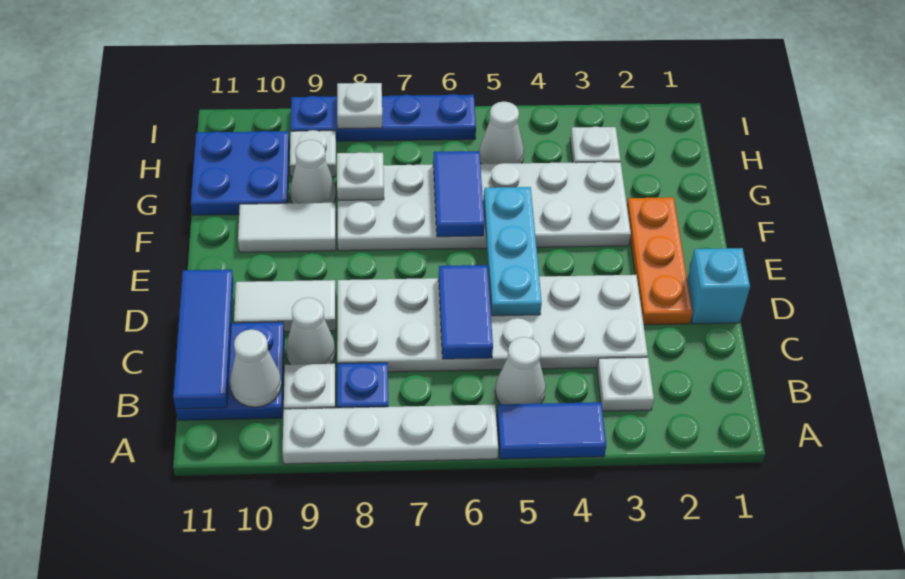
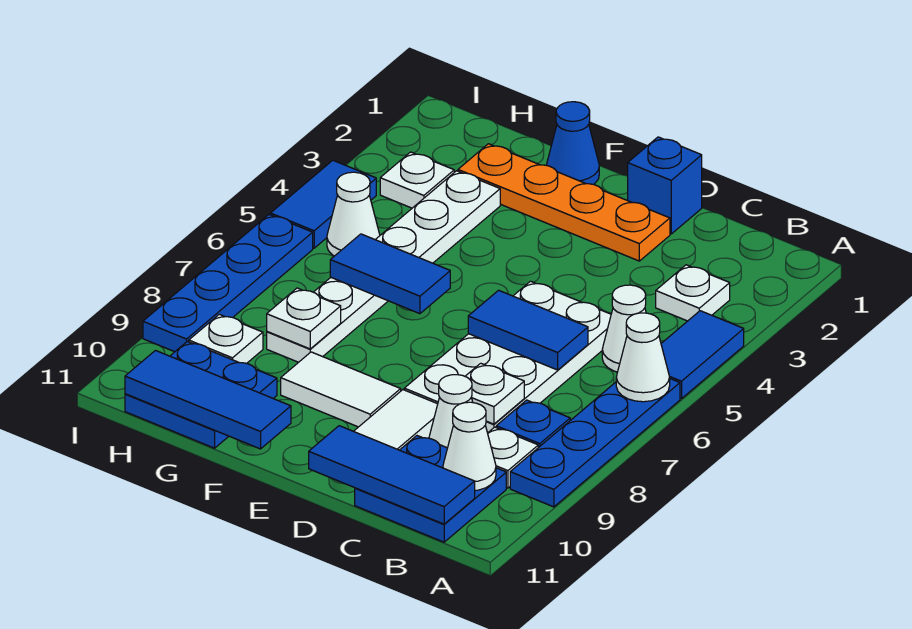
white 1x4 plate [283,405,498,464] -> blue 1x4 plate [510,379,680,507]
white 2x6 plate [337,275,648,372] -> white 2x4 plate [404,281,611,433]
cyan 1x1 brick [687,248,750,324] -> blue 1x1 brick [628,137,702,234]
orange 1x3 plate [627,197,692,325] -> orange 1x4 plate [458,144,670,261]
cyan 1x3 plate [484,187,542,316] -> none
none -> blue 1x1 cone [546,102,599,184]
white 2x6 plate [338,162,631,251] -> white 1x6 plate [267,171,500,362]
white 1x2 tile [238,203,336,252] -> white 1x2 tile turned to [281,352,401,427]
none -> blue 1x3 tile [125,351,291,449]
white 1x1 cone [290,140,336,203] -> white 1x1 cone moved to [616,313,670,402]
none -> blue 1x2 tile [270,160,376,248]
white 1x1 plate [337,82,383,129] -> white 1x1 plate moved to [465,363,524,424]

